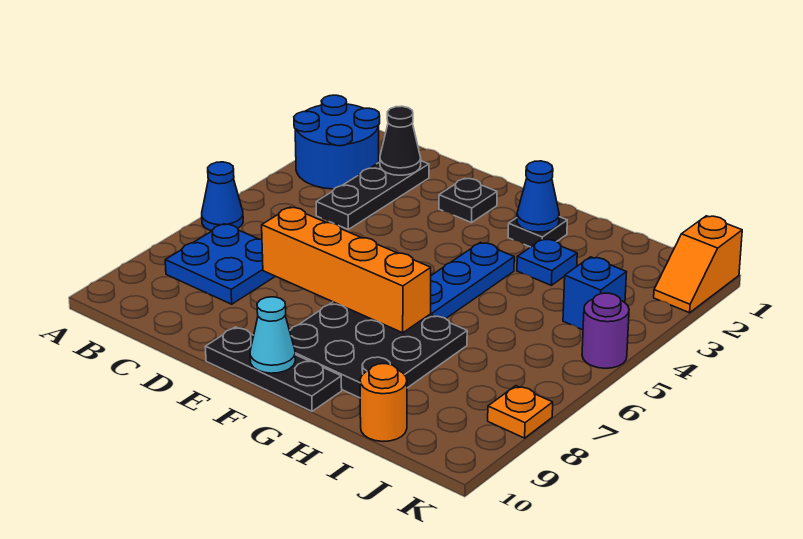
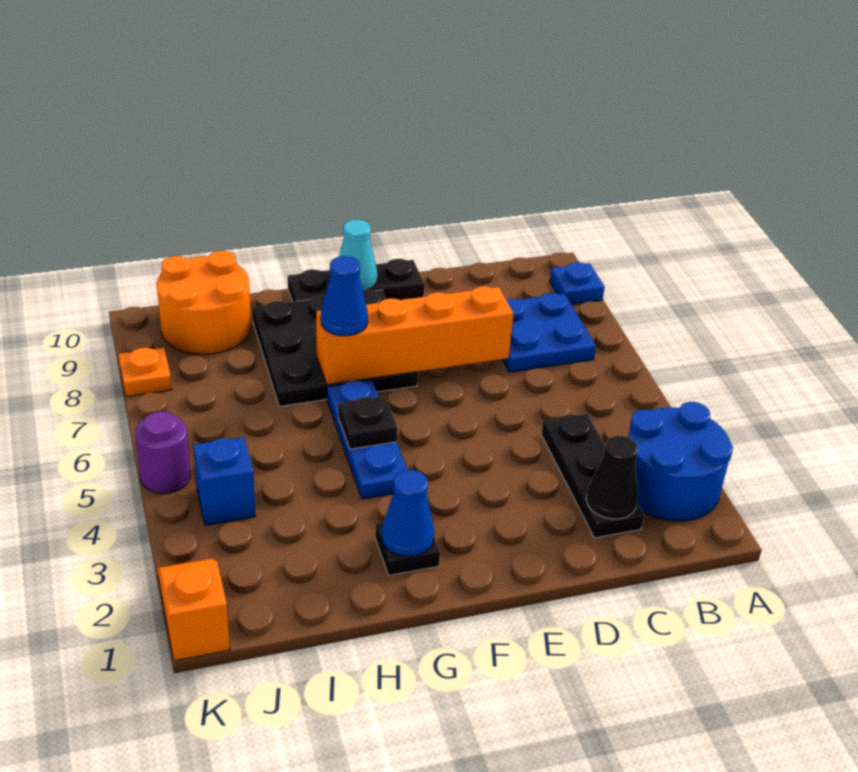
blue 1x1 cone [202,162,243,231] -> blue 1x1 cone moved to [321,256,368,336]
black 1x1 plate [439,178,497,223] -> black 1x1 plate moved to [338,396,397,449]
blue 1x1 plate [517,239,577,285] -> blue 1x1 plate moved to [550,262,605,305]
orange 1x1 round brick [360,364,407,441] -> orange 2x2 round brick [157,251,251,354]

